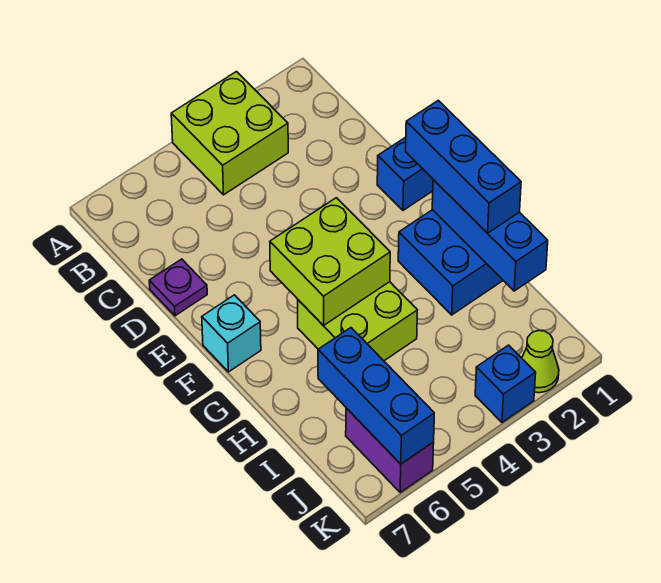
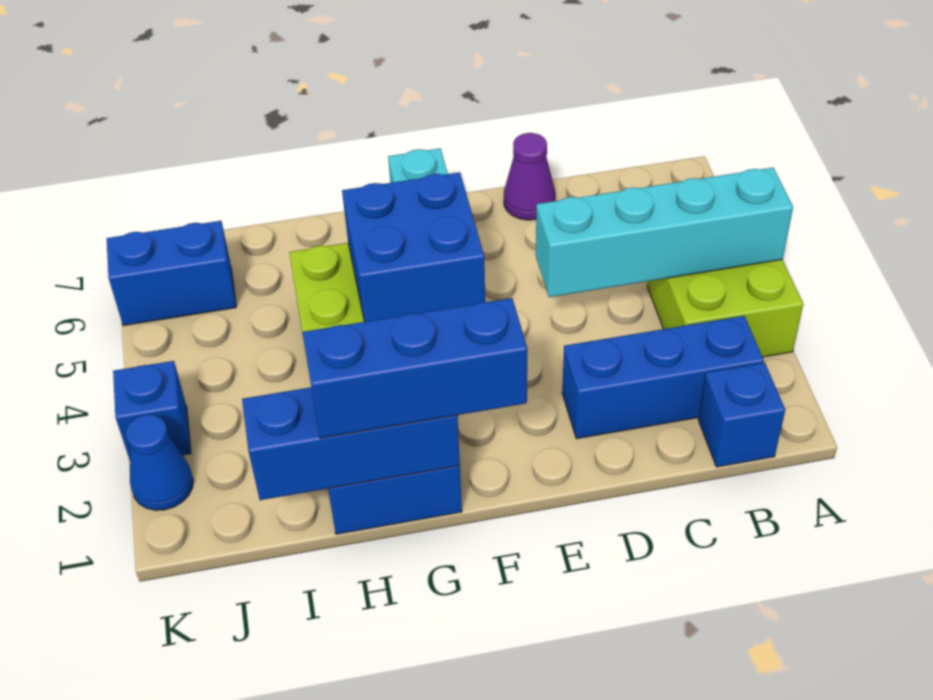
none -> cyan 1x4 brick [536,168,793,297]
purple 1x1 plate [149,259,207,316] -> purple 1x1 cone [504,133,556,220]
blue 1x1 brick [377,137,433,210] -> blue 1x1 brick moved to [698,363,785,467]
lime 2x2 brick [270,198,390,326] -> blue 2x2 brick [342,172,485,322]
blue 1x3 brick [318,328,434,464] -> blue 1x3 brick moved to [562,316,764,439]
purple 1x2 brick [346,408,434,492] -> blue 1x2 brick [107,221,236,326]
lime 1x1 cone [522,331,559,393] -> blue 1x1 cone [126,415,193,510]

